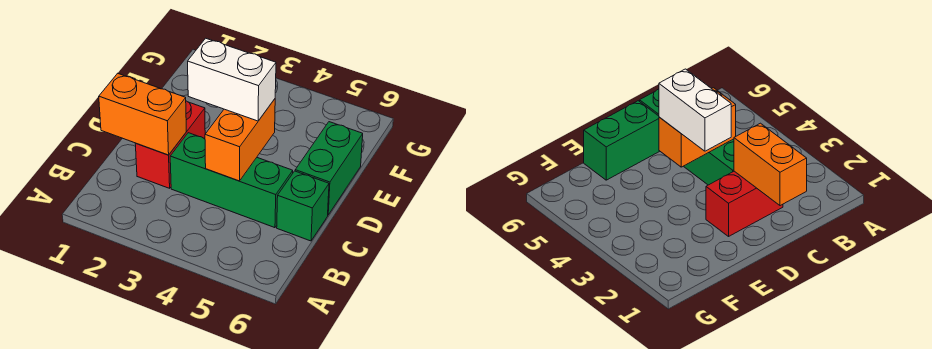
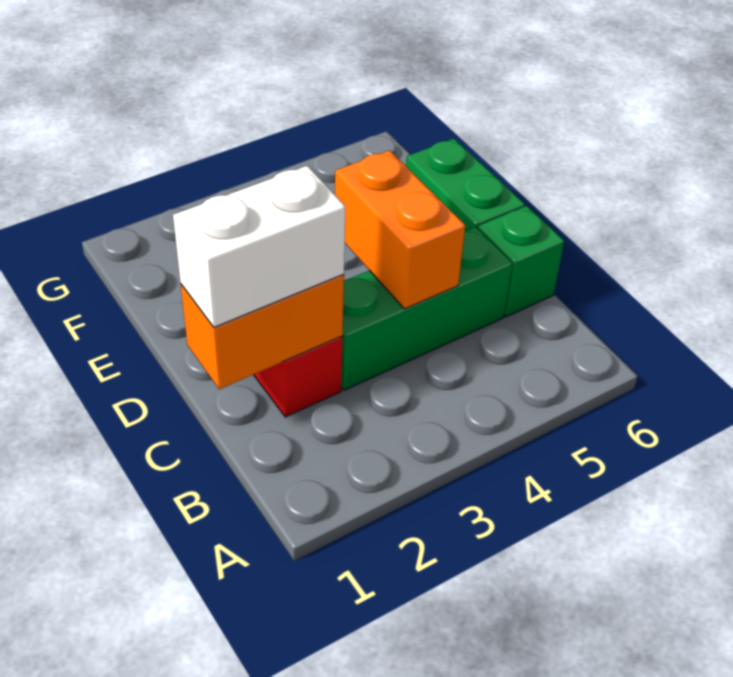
white 1x2 brick [188,38,276,121] -> white 1x2 brick moved to [173,166,346,327]

